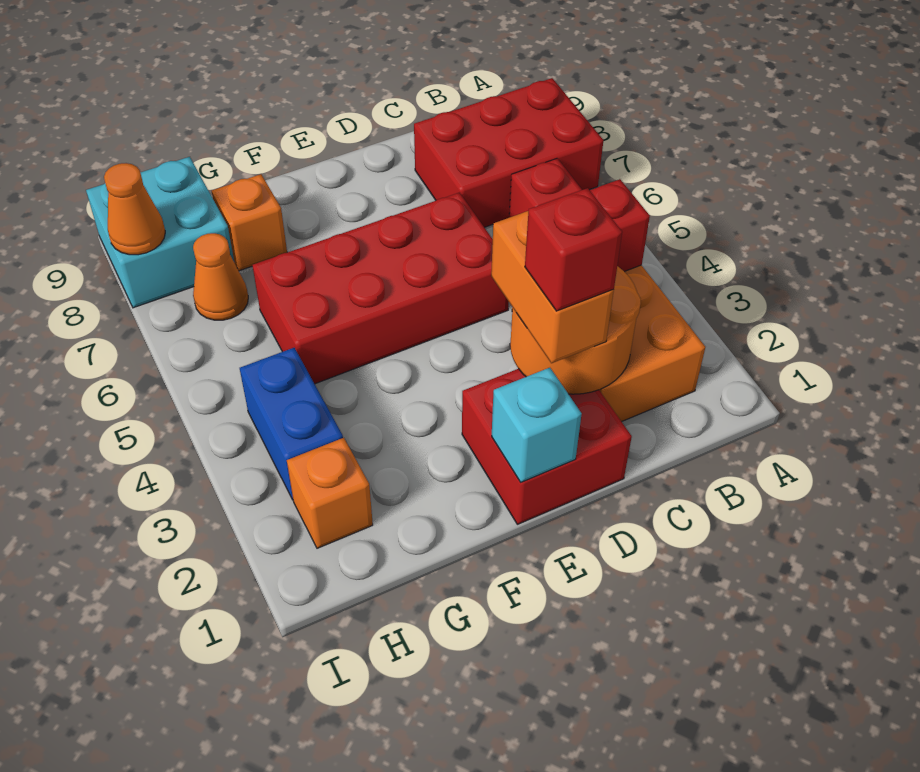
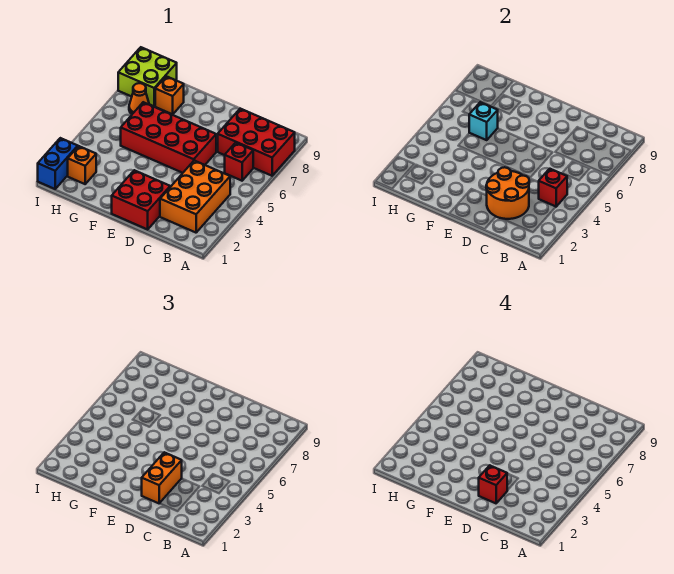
cyan 1x1 brick [492,368,582,482] -> cyan 1x1 brick moved to [469,102,498,140]
blue 1x2 brick [240,348,343,500] -> blue 1x2 brick moved to [38,138,78,189]
cyan 2x2 brick [86,157,234,308] -> lime 2x2 brick [118,47,177,106]
orange 1x1 cone [104,163,165,255] -> none

